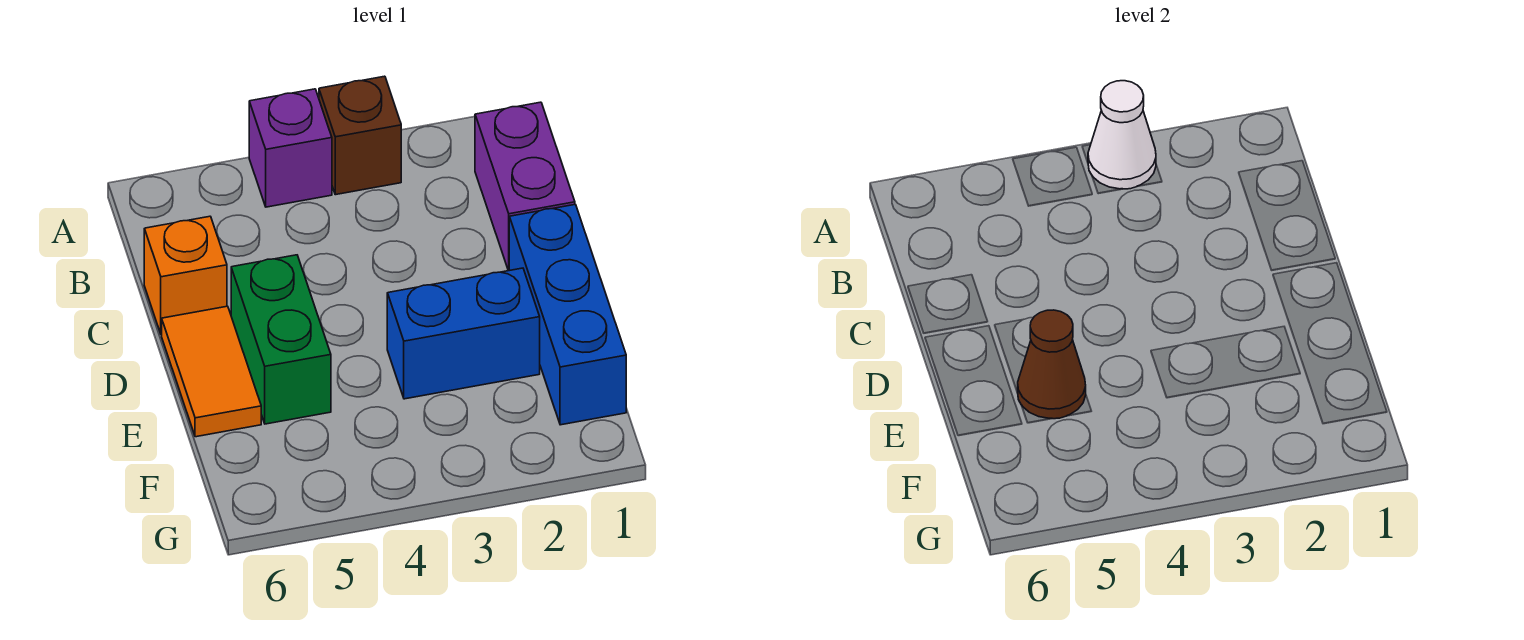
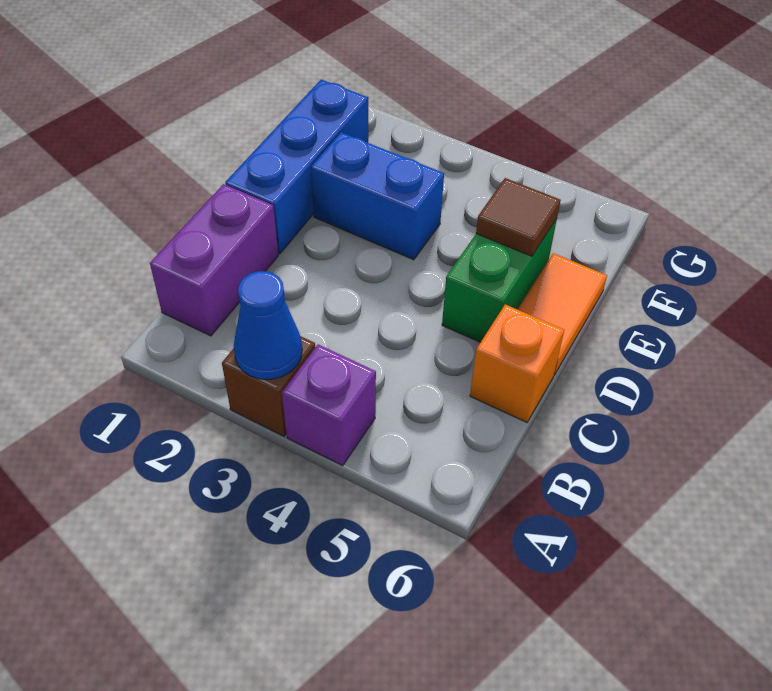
white 1x1 cone [1088,81,1156,189] -> blue 1x1 cone [234,271,302,380]
brown 1x1 cone [1018,310,1086,419] -> brown 1x1 tile [476,178,561,256]

